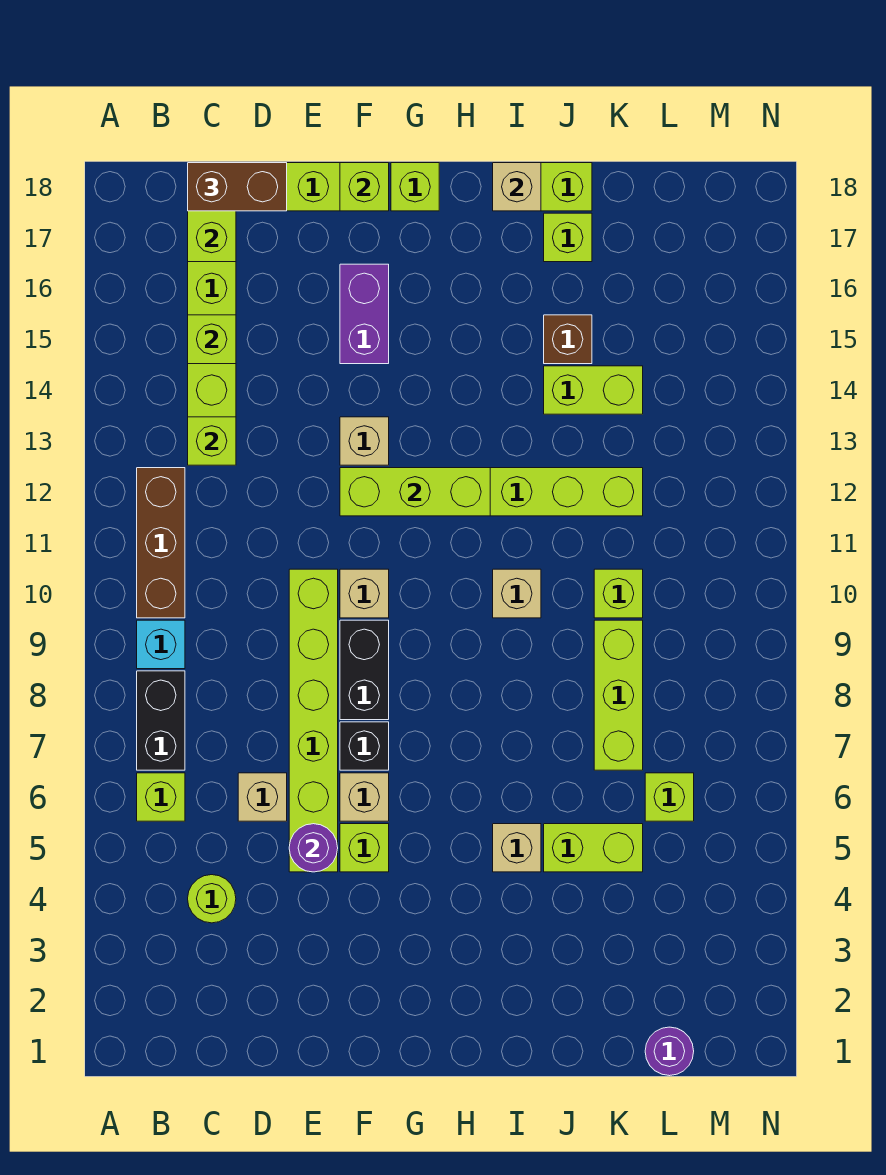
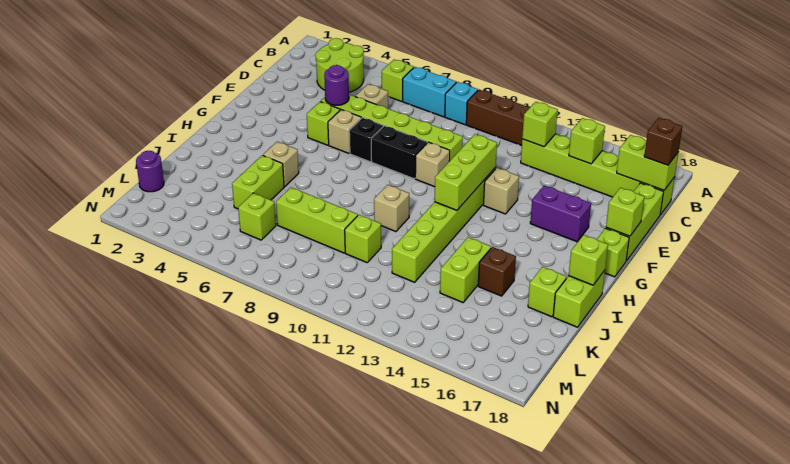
black 1x2 brick [137,671,185,770] -> cyan 1x2 brick [403,67,456,117]
lime 1x1 round brick [188,875,236,923] -> lime 2x2 round brick [315,38,364,92]
brown 1x2 brick [188,163,287,211] -> brown 1x1 brick [644,118,682,165]
tan 1x1 brick [493,163,541,211] -> lime 1x1 brick [569,235,608,285]

